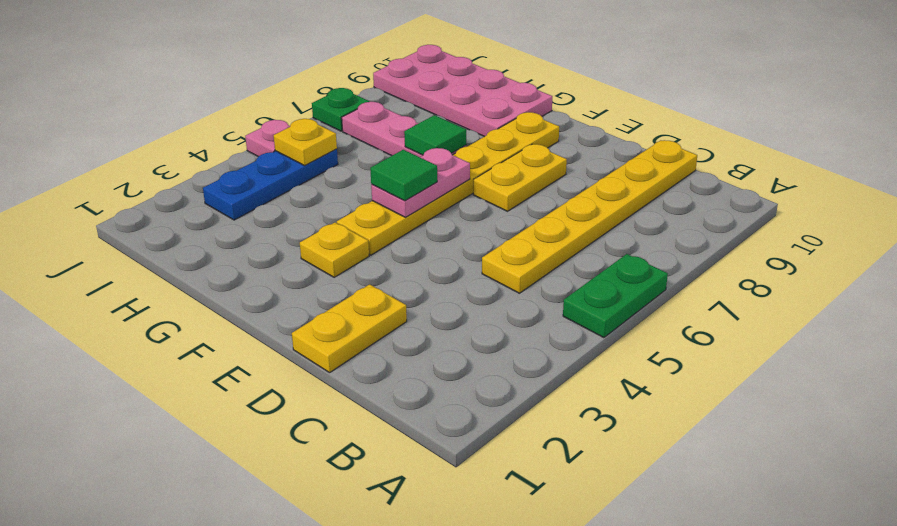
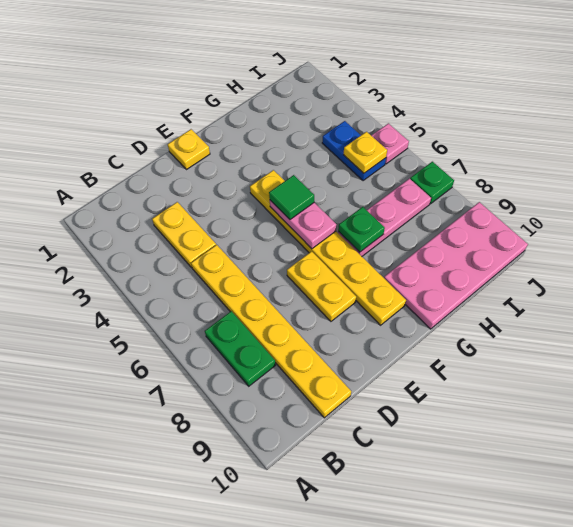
green 1x2 plate [563,254,668,338] -> green 1x2 plate moved to [205,311,275,386]
yellow 1x2 plate [292,284,407,373] -> yellow 1x2 plate moved to [152,202,216,268]
yellow 1x1 plate [300,223,369,277] -> yellow 1x1 plate moved to [168,129,210,170]
green 1x1 tile [404,115,466,155] -> green 1x1 plate [338,207,385,252]
blue 1x3 plate [203,149,338,220] -> blue 1x2 plate [322,121,386,181]

